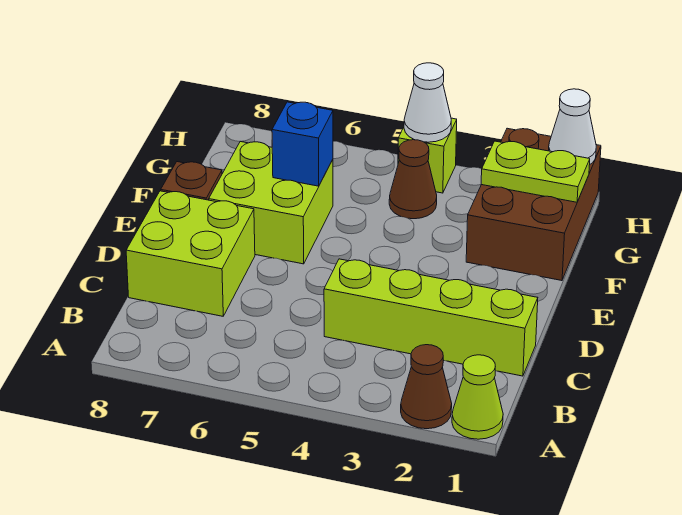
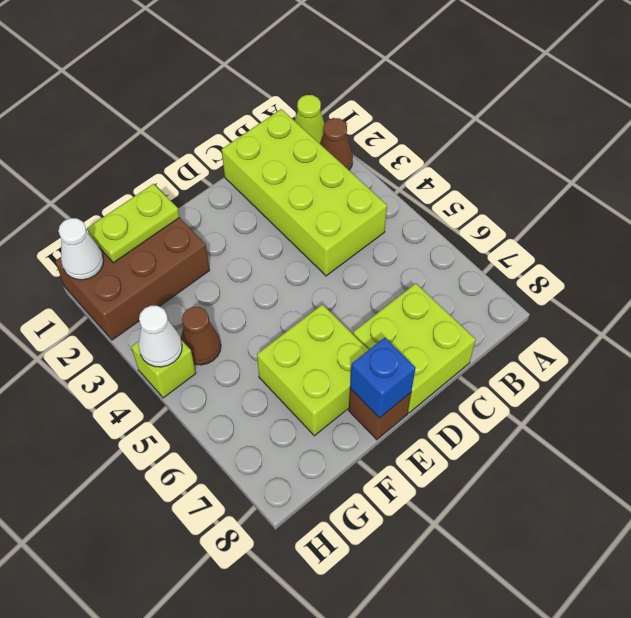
lime 1x4 brick [324,259,538,376] -> lime 2x4 brick [222,109,387,276]
blue 1x1 brick [272,102,333,186] -> blue 1x1 brick moved to [350,338,416,418]
lime 1x2 plate [481,141,590,202] -> lime 1x2 plate turned to [87,184,180,263]

